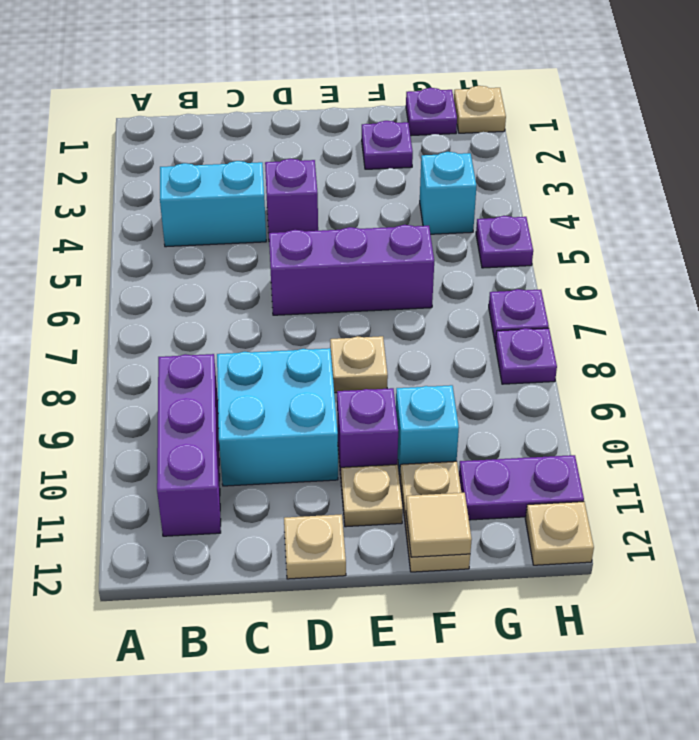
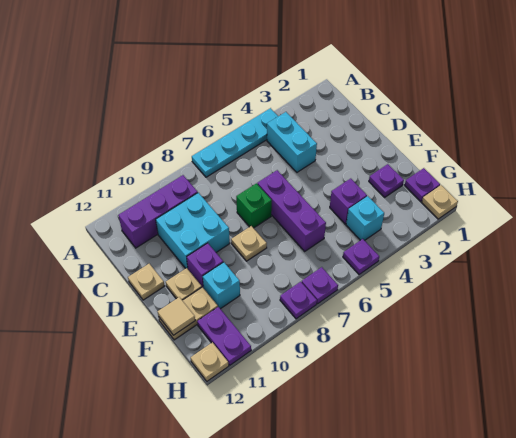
none -> cyan 1x4 plate [192,108,278,177]
purple 1x1 brick [265,159,318,233] -> purple 1x1 brick moved to [330,179,367,224]
none -> green 1x1 brick [236,183,272,228]

